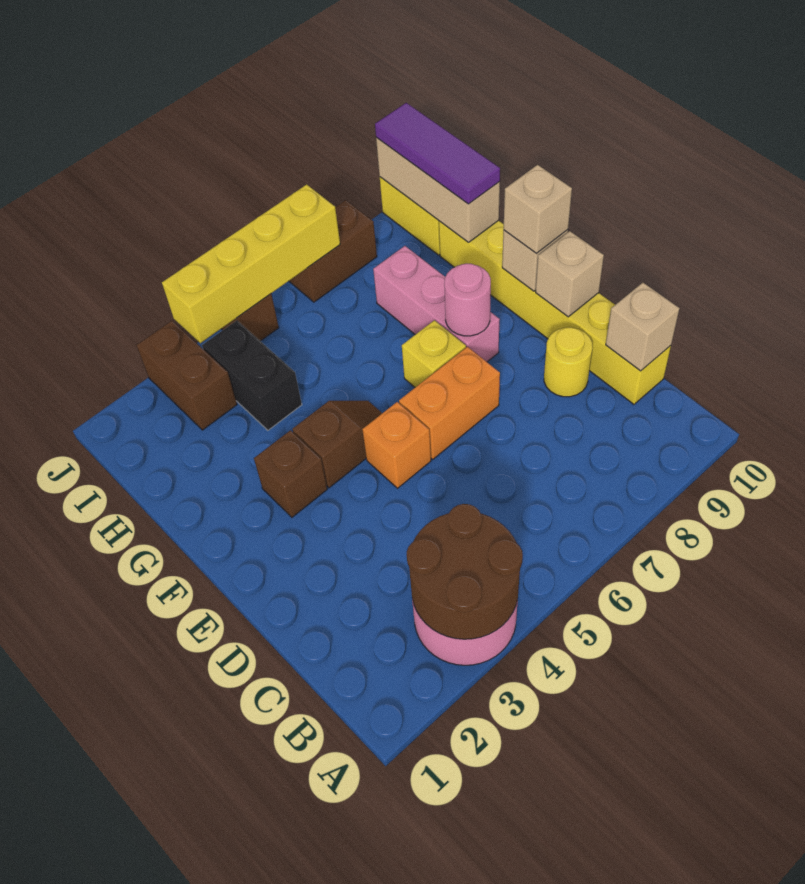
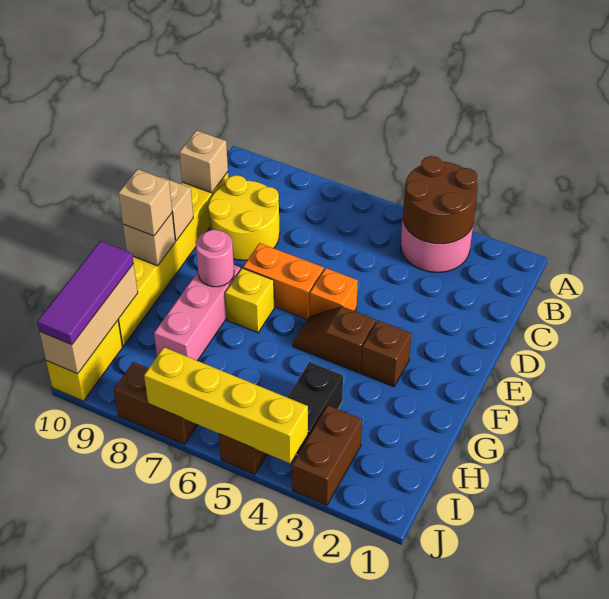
yellow 1x1 round brick [544,327,593,397] -> yellow 2x2 round brick [208,175,280,260]

